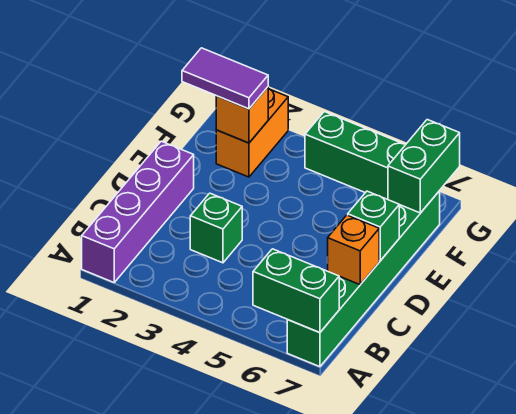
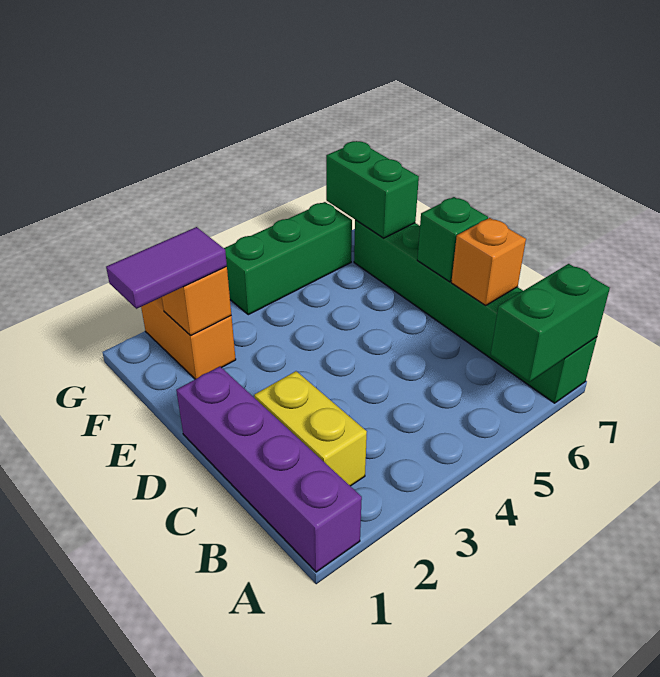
none -> yellow 1x2 brick [254,371,367,486]
green 1x1 brick [190,193,242,263] -> none

